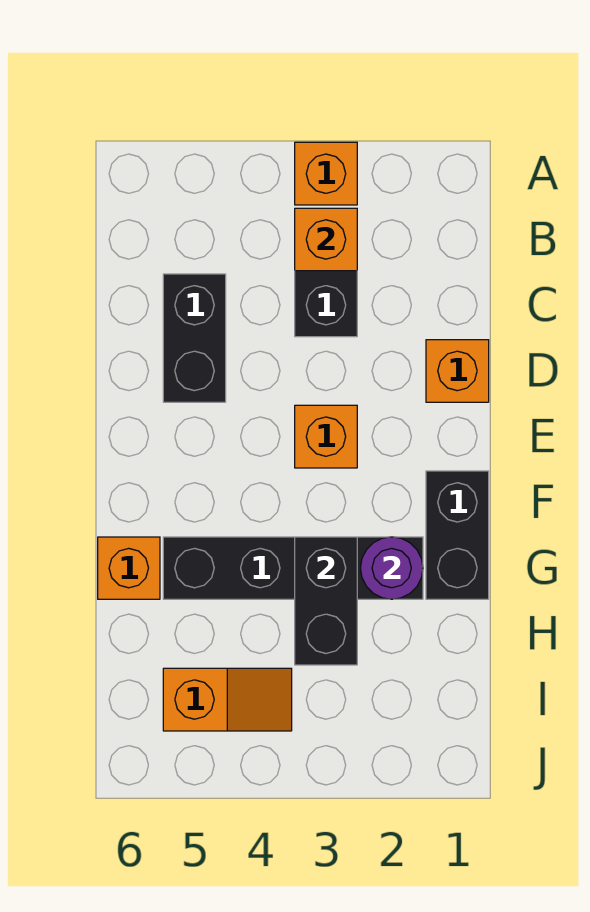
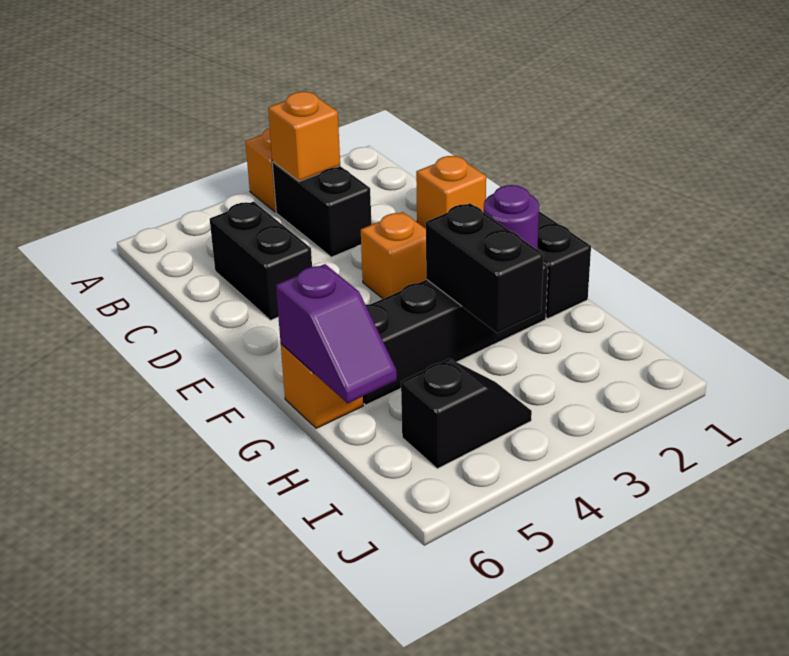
none -> purple 1x2 slope [276,264,397,403]
orange 1x2 slope [163,668,292,731] -> black 1x2 slope [401,359,532,469]

